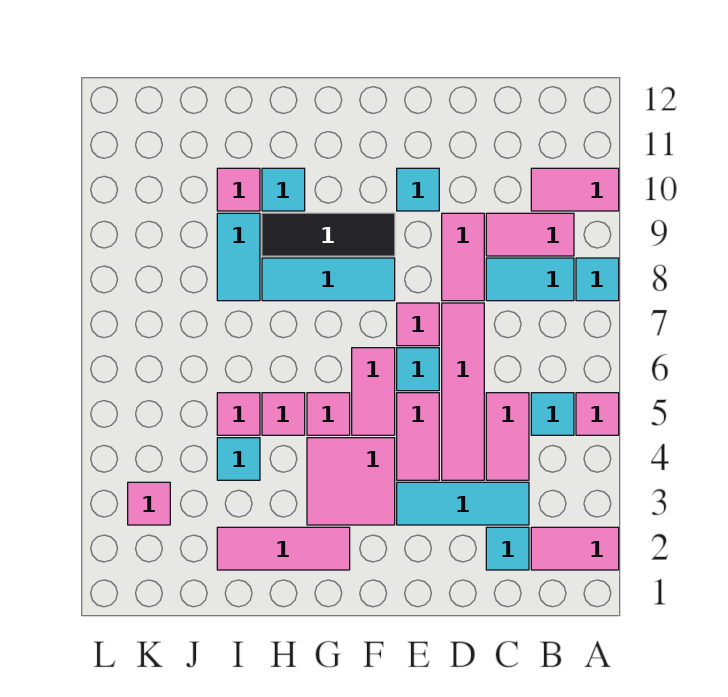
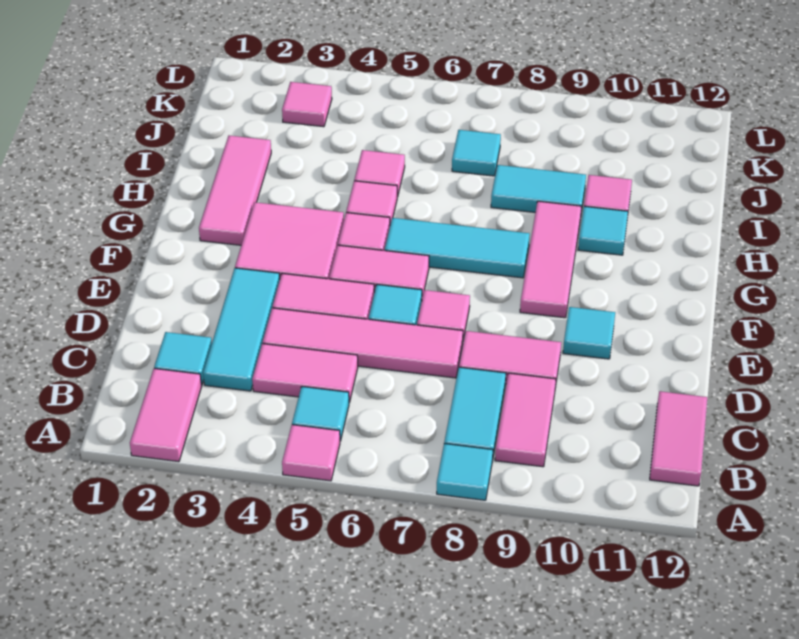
pink 1x2 tile [531,168,619,211] -> pink 1x2 tile moved to [650,391,707,486]
cyan 1x3 tile [262,258,395,301] -> cyan 1x3 tile turned to [385,218,530,278]
black 1x3 tile [262,213,395,256] -> pink 1x3 tile [520,201,582,318]
cyan 1x1 tile [217,438,260,480] -> cyan 1x1 tile moved to [452,130,501,176]

